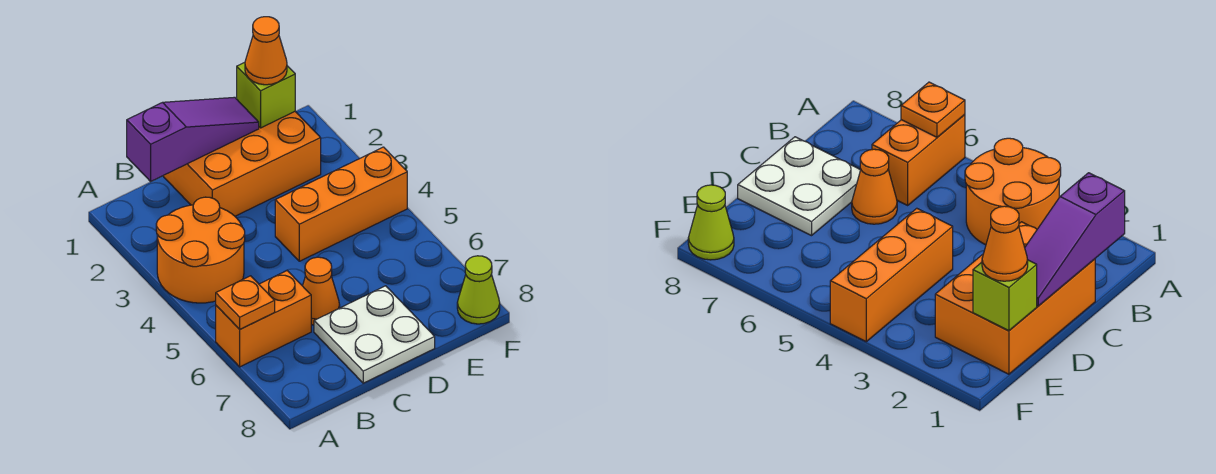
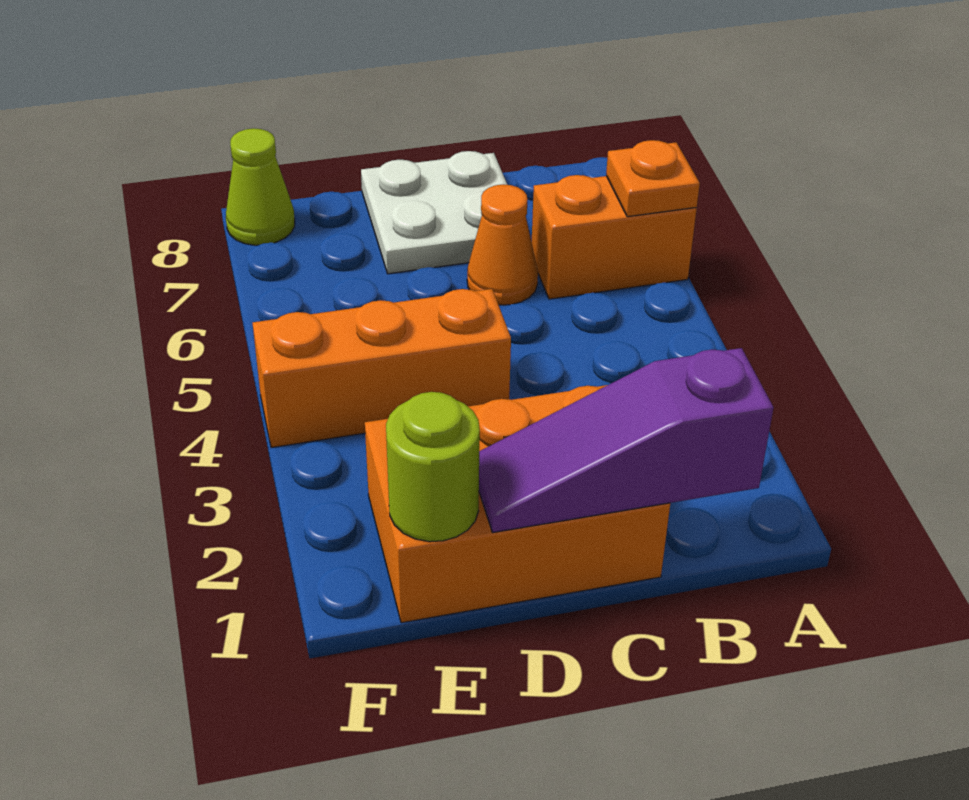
orange 2x2 round brick [156,197,245,303] -> none
lime 1x1 brick [237,62,295,128] -> lime 1x1 round brick [386,392,480,542]
orange 1x1 cone [245,17,287,85] -> none

